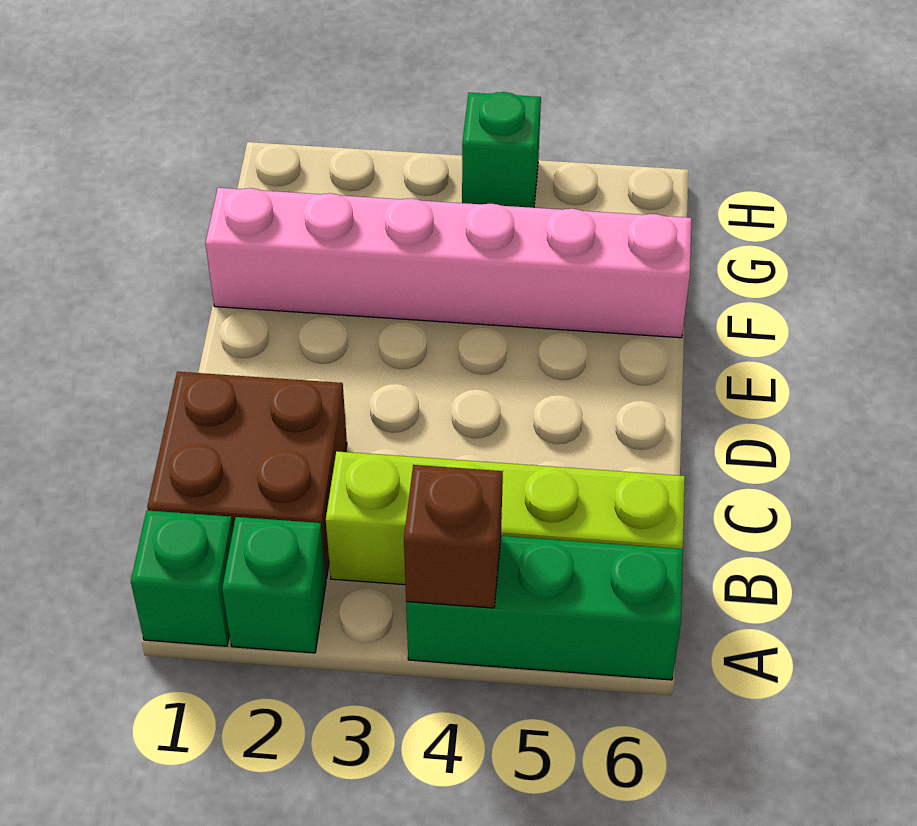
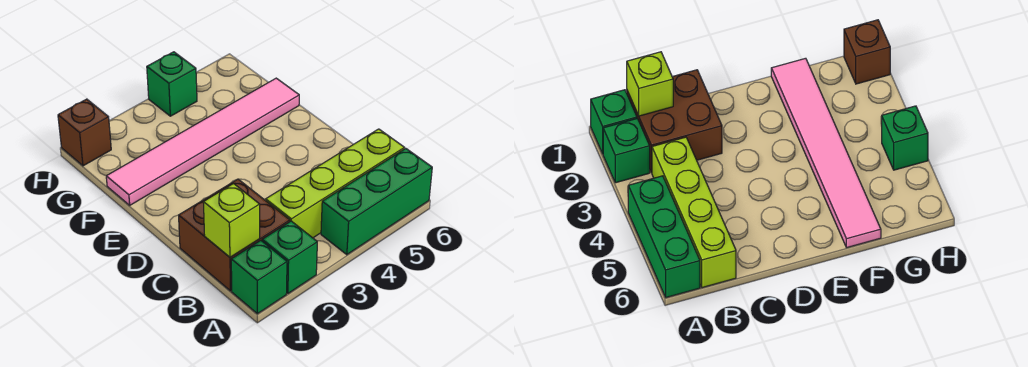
brown 1x1 brick [404,465,503,608] -> brown 1x1 brick moved to [58,99,111,166]
none -> lime 1x1 brick [203,183,260,257]
pink 1x6 brick [205,188,691,338] -> pink 1x6 tile [106,78,299,205]

